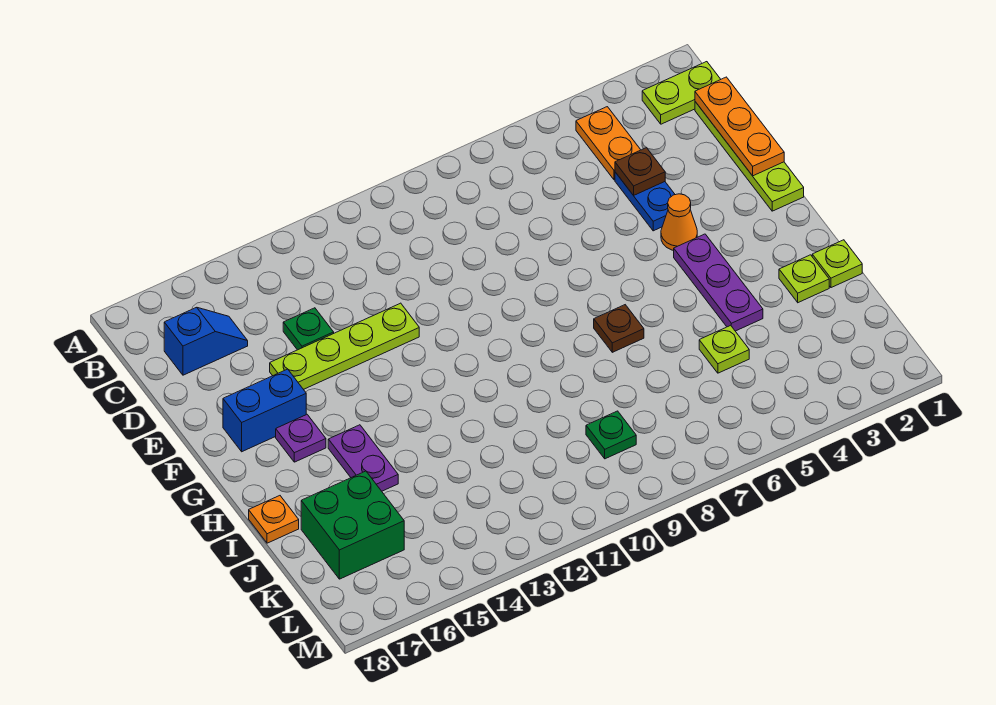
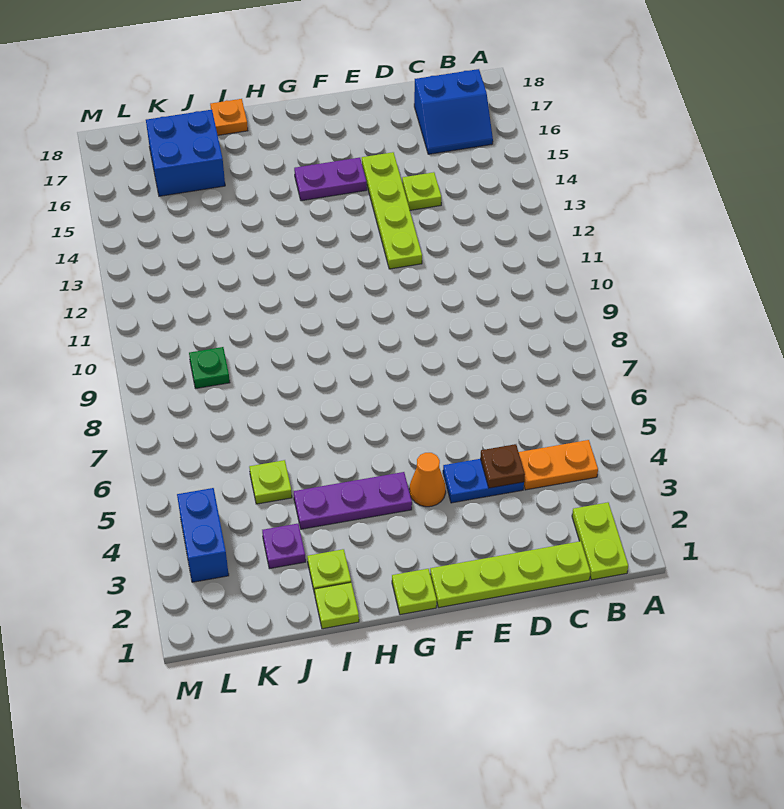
orange 1x3 plate [695,77,784,176] -> none
blue 1x2 slope [164,307,248,375] -> blue 2x2 slope [414,69,493,154]
green 1x1 plate [283,308,334,350] -> lime 1x1 plate [402,172,441,210]
blue 1x2 brick [223,369,306,452] -> blue 1x2 brick moved to [177,488,229,582]
none -> lime 1x1 plate [392,569,437,615]
purple 1x1 plate [276,414,326,462] -> purple 1x1 plate moved to [262,524,306,569]
brown 1x1 plate [594,305,644,352] -> none
purple 1x2 plate [328,425,398,491] -> purple 1x2 plate moved to [294,158,367,201]
green 2x2 brick [301,471,404,579] -> blue 2x2 brick [146,110,225,196]

